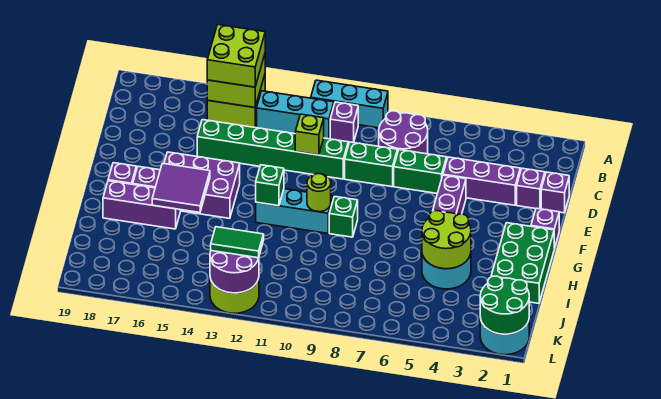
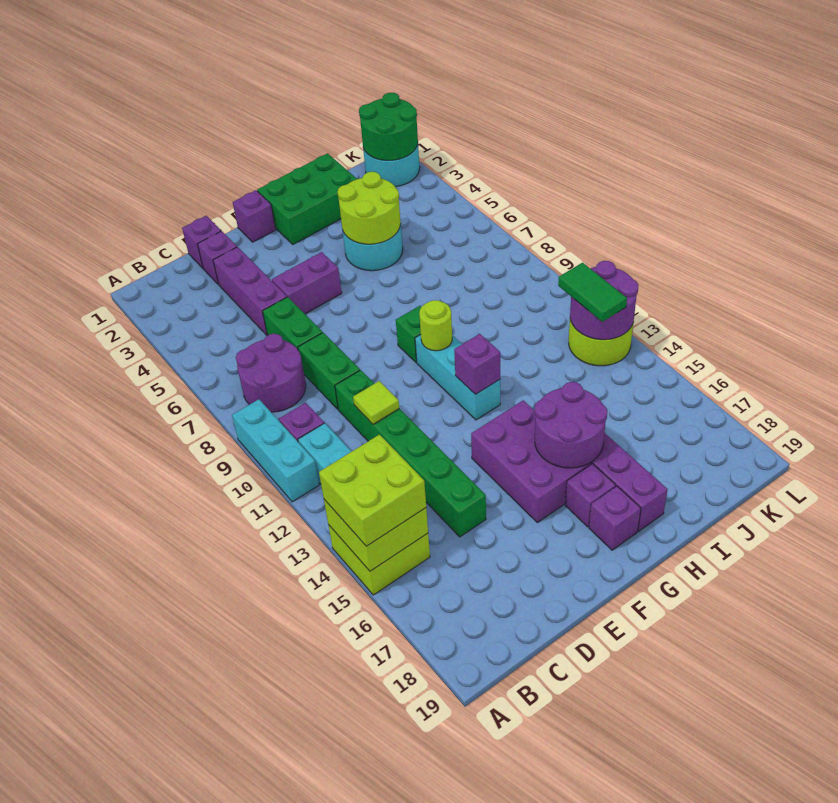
lime 1x1 brick [295,114,324,155] -> lime 1x1 tile [353,381,399,424]
green 1x1 brick [256,165,284,206] -> purple 1x1 brick [454,334,500,394]
purple 2x2 tile [152,163,210,212] -> purple 2x2 round brick [534,382,607,468]

